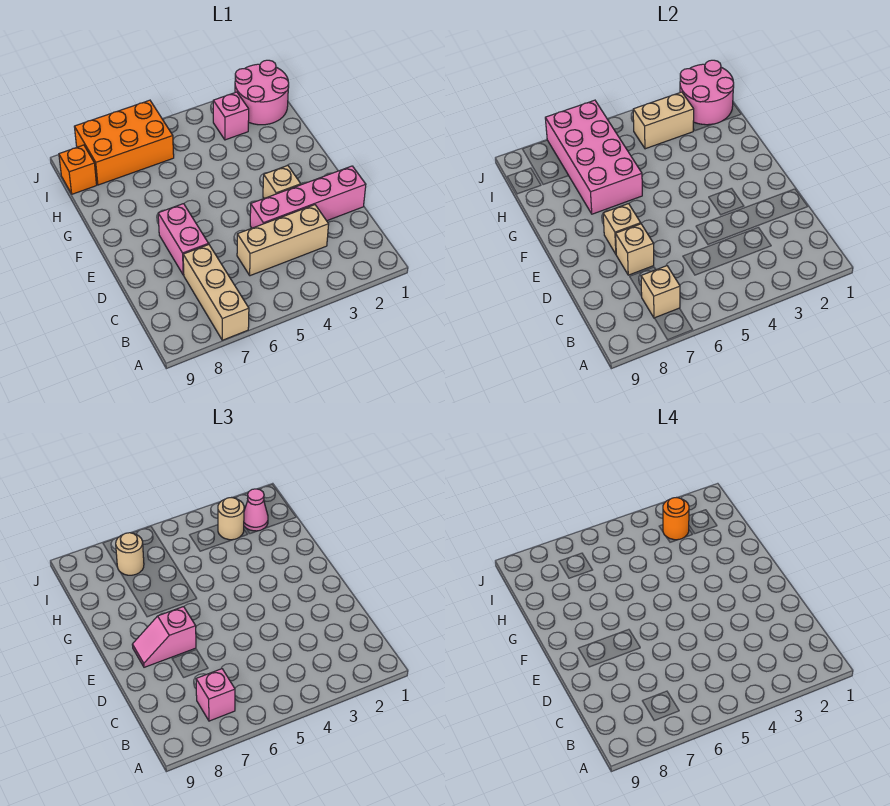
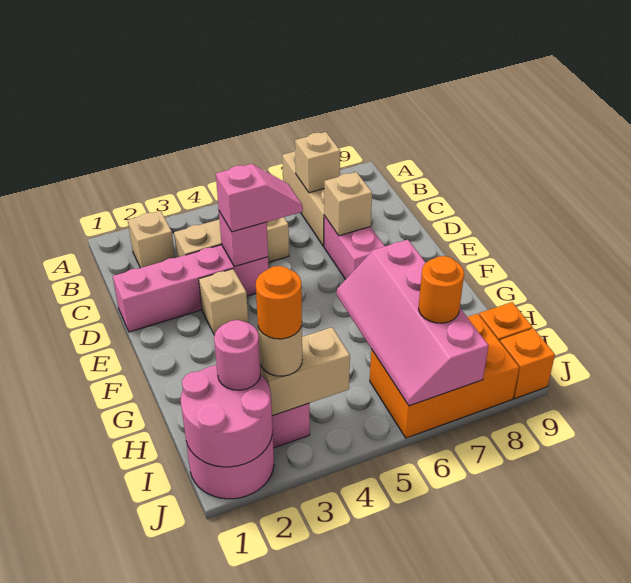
pink 1x1 brick [196,669,235,721] -> pink 1x1 brick moved to [219,211,268,267]
tan 1x1 brick [603,204,641,254] -> tan 1x1 brick moved to [128,211,175,268]
pink 1x2 slope [132,607,196,667] -> pink 1x2 slope moved to [216,164,303,232]
pink 2x4 brick [545,100,642,214] -> pink 2x4 slope [337,240,488,406]
pink 1x1 cone [244,489,268,531] -> pink 1x1 round brick [214,320,261,390]
tan 1x1 round brick [116,533,144,575] -> orange 1x1 round brick [419,256,464,323]
none -> orange 1x1 brick [500,328,555,398]

